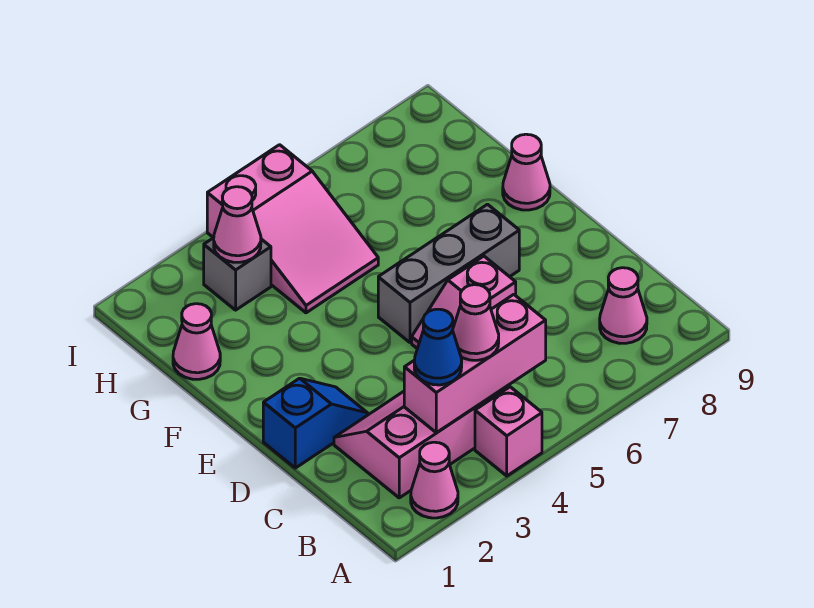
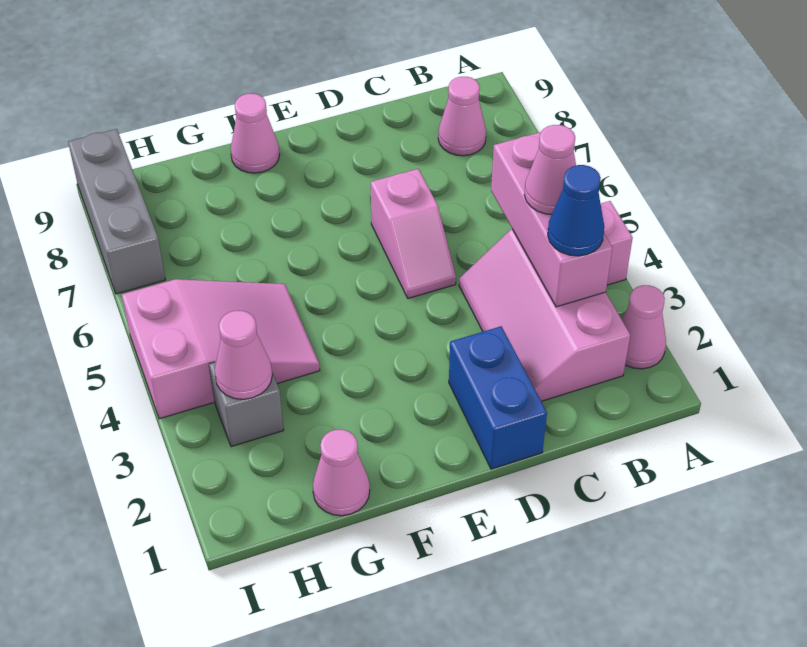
blue 1x2 slope [263,378,368,468] -> blue 1x2 brick [449,326,547,469]
grey 1x3 brick [378,204,519,343] -> grey 1x3 brick moved to [68,129,166,294]

